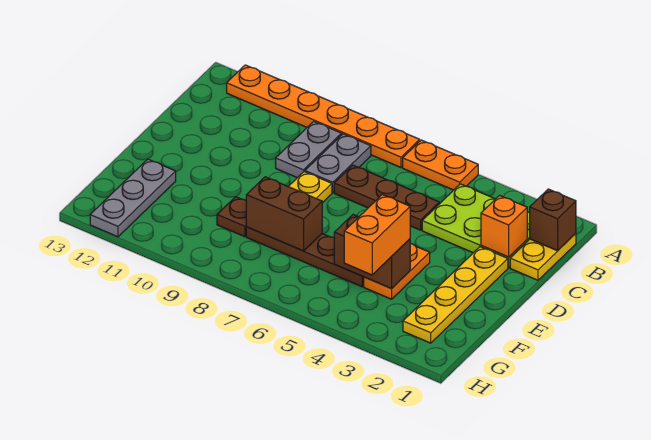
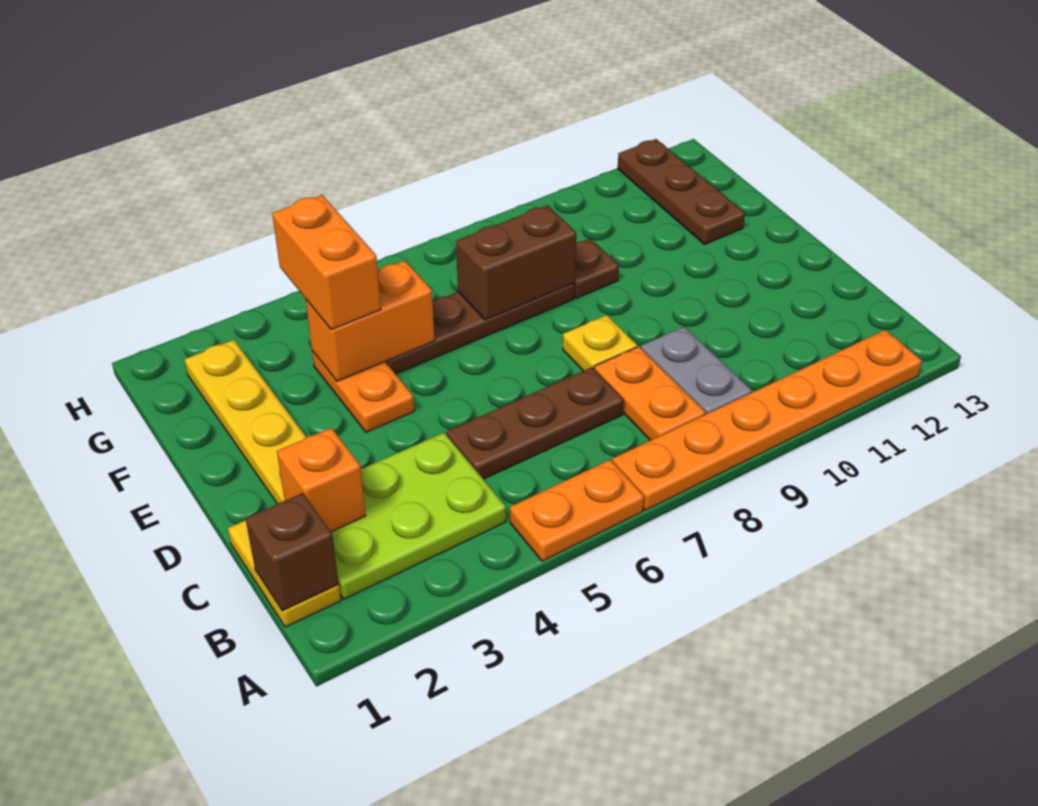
grey 1x2 plate [305,134,371,193] -> orange 1x2 plate [594,347,706,441]
brown 1x2 brick [334,214,410,289] -> orange 1x2 brick [306,261,435,381]
grey 1x3 plate [90,159,176,237] -> brown 1x3 plate [618,139,745,245]

